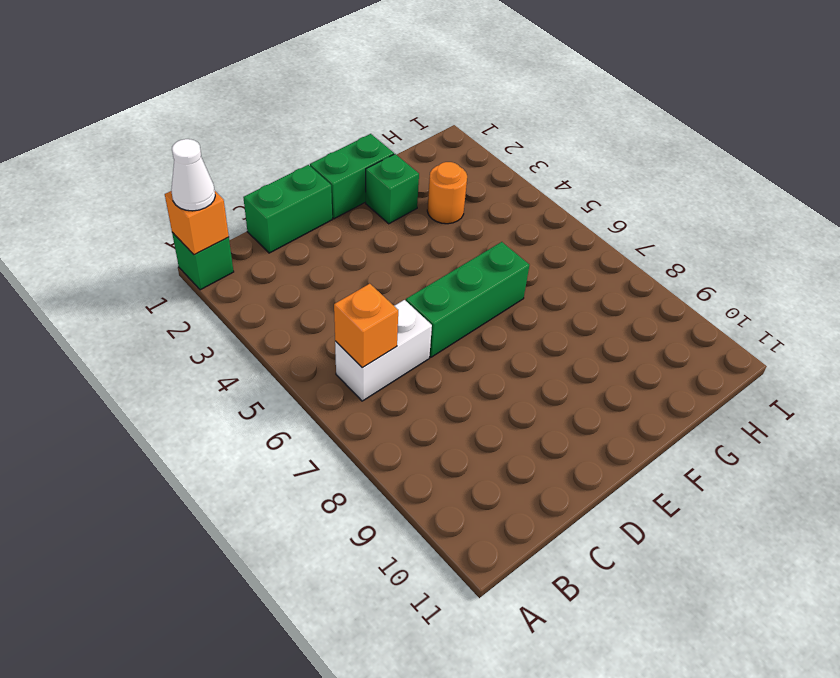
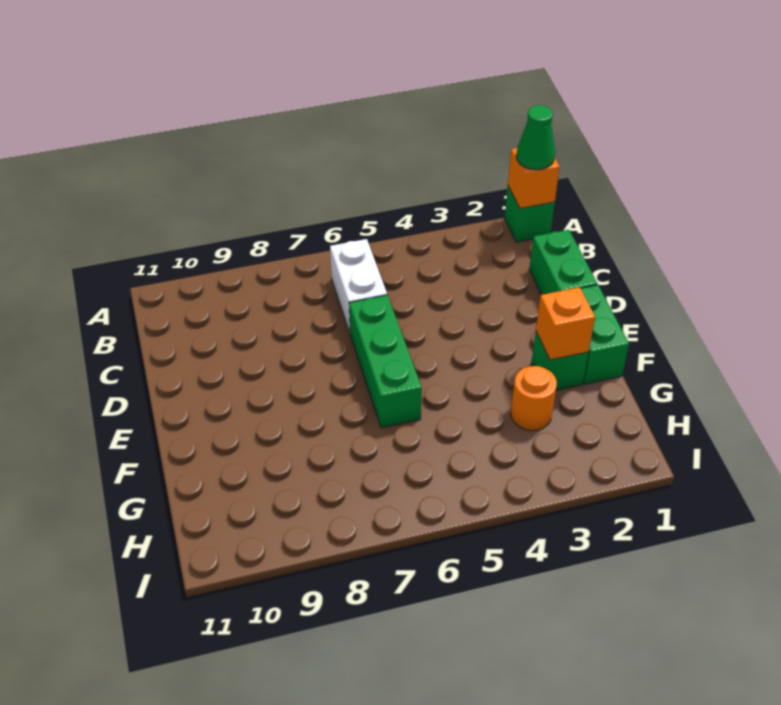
white 1x1 cone [171,139,215,211] -> green 1x1 cone [516,105,555,170]
orange 1x1 brick [334,284,398,368] -> orange 1x1 brick moved to [536,287,595,360]

